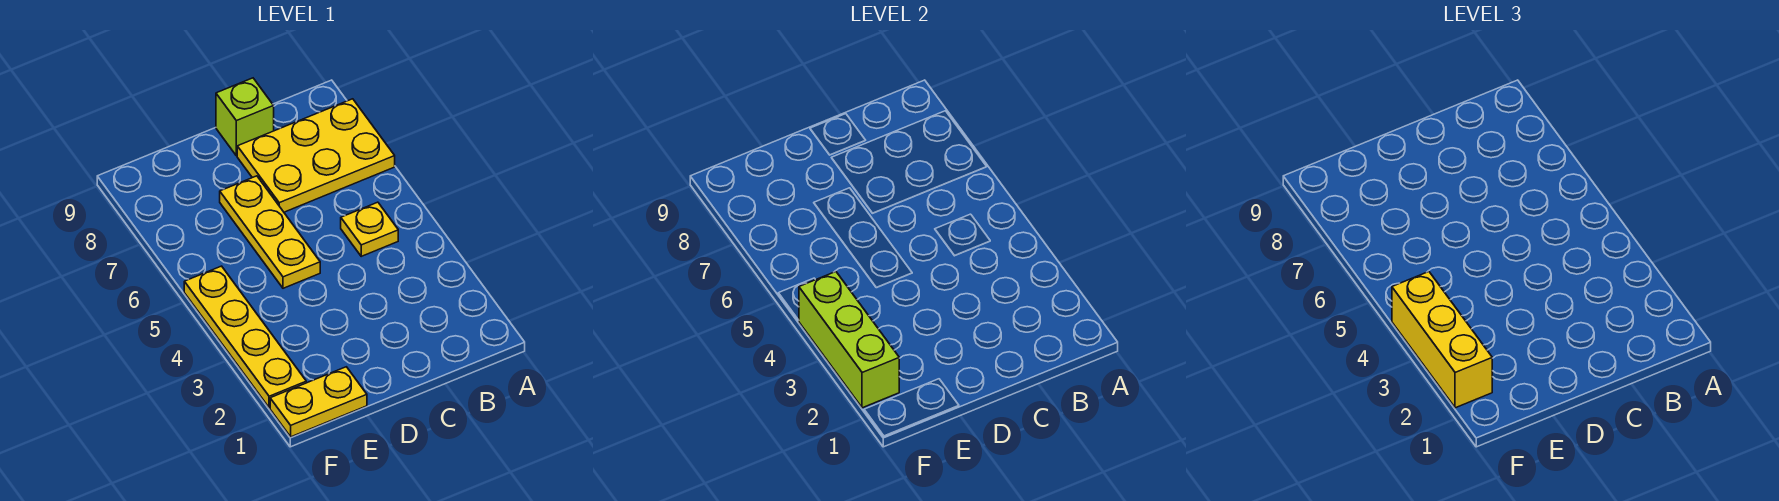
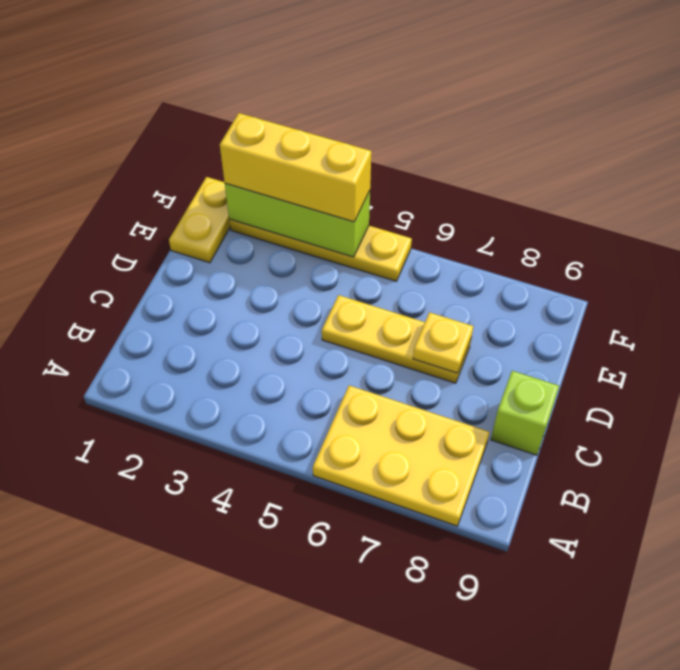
yellow 2x3 plate [237,99,395,212] -> yellow 2x3 plate turned to [313,385,490,526]
yellow 1x1 plate [341,202,398,256] -> yellow 1x1 plate moved to [413,312,473,373]

